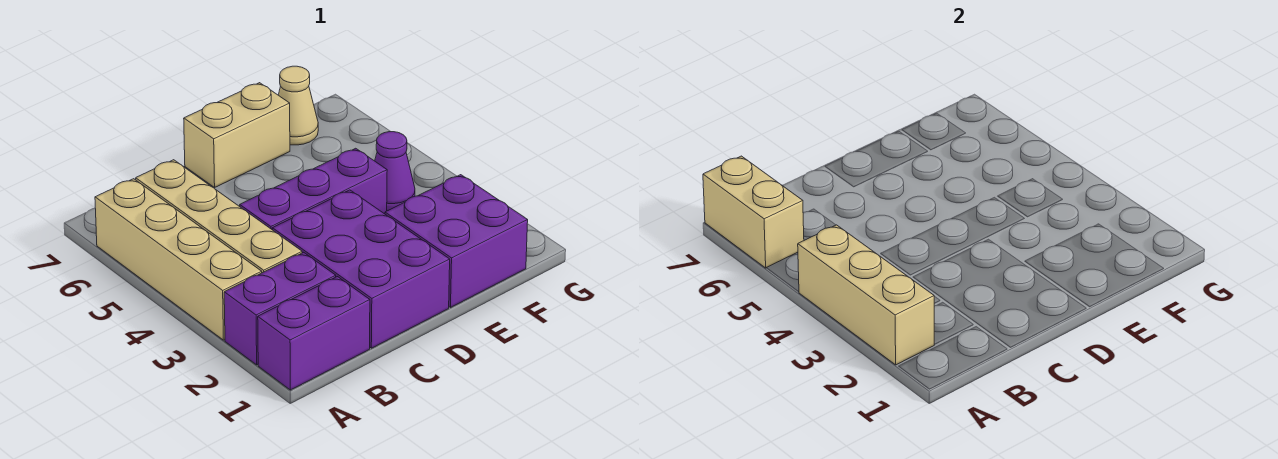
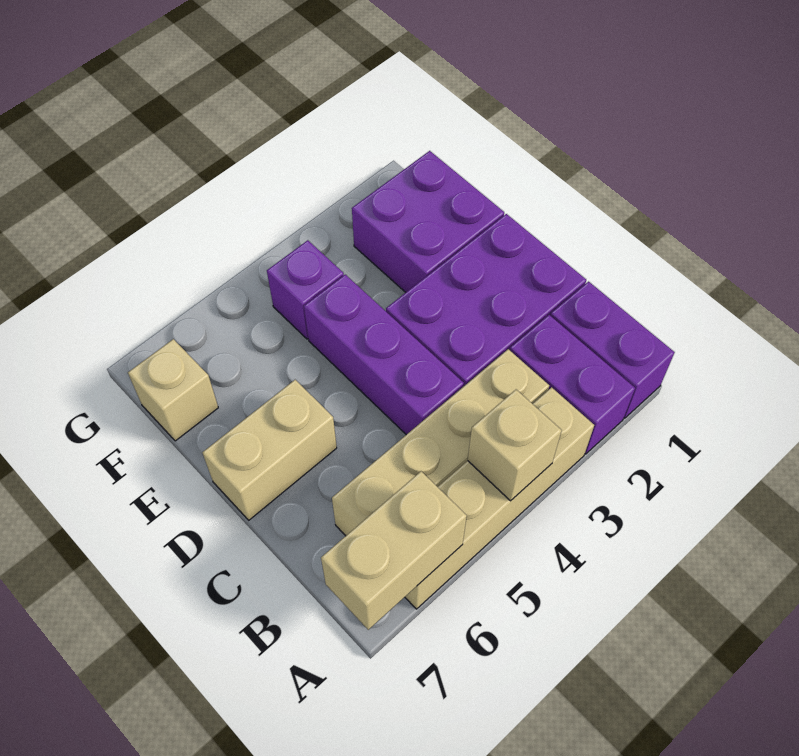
tan 1x3 brick [798,225,934,365] -> tan 1x1 brick [468,390,562,501]
tan 1x2 brick [184,83,290,187] -> tan 1x2 brick turned to [202,380,337,520]
purple 1x1 cone [375,132,415,211] -> purple 1x1 brick [267,240,344,339]
tan 1x1 cone [279,66,318,145] -> tan 1x1 brick [128,339,218,441]

